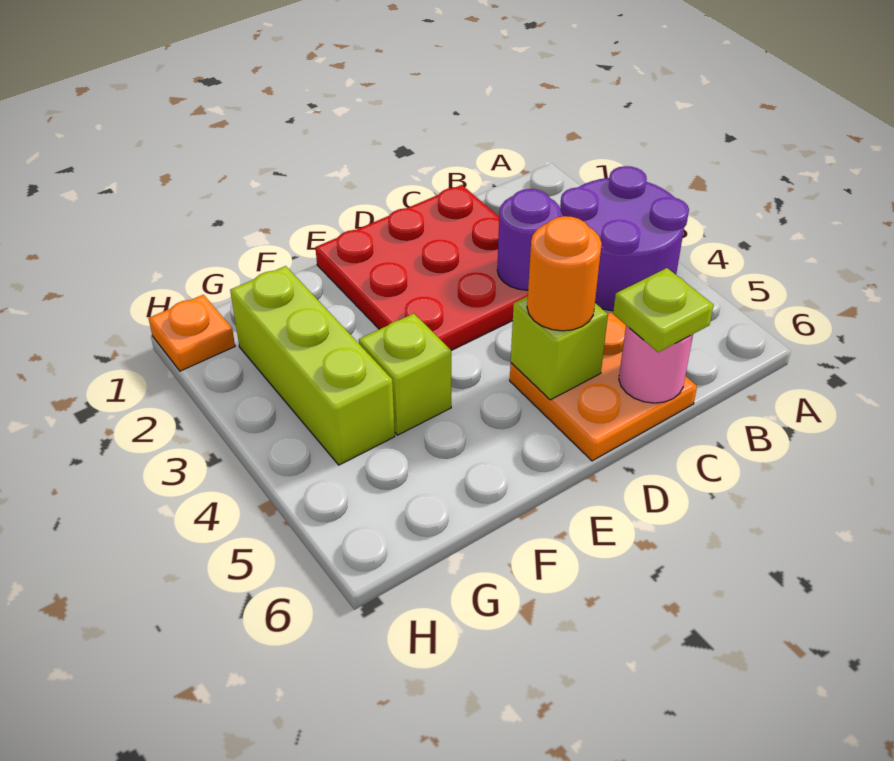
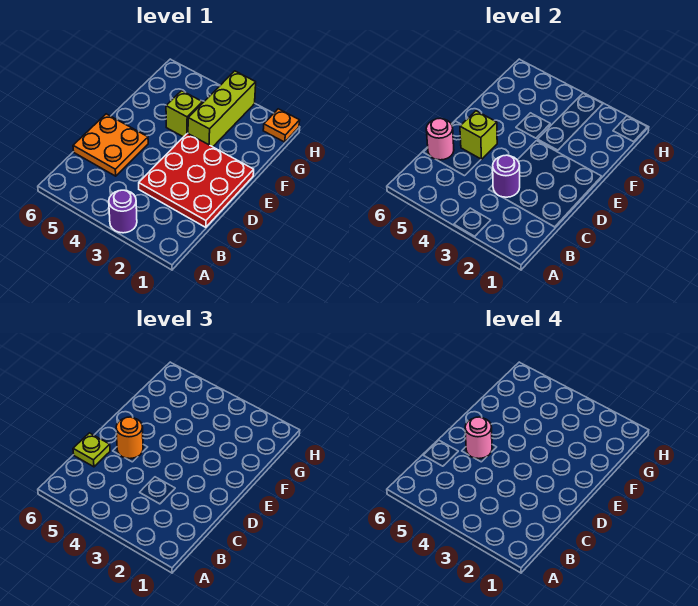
purple 2x2 round brick [560,166,689,311] -> purple 1x1 round brick [109,190,137,233]
none -> pink 1x1 round brick [465,417,492,459]
lime 1x3 brick [230,266,395,465] -> lime 1x3 brick turned to [188,71,256,147]

